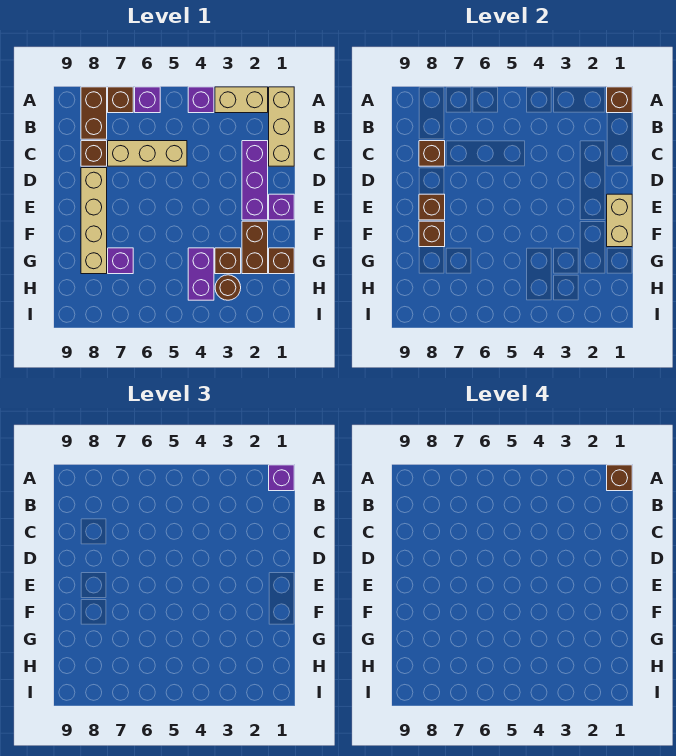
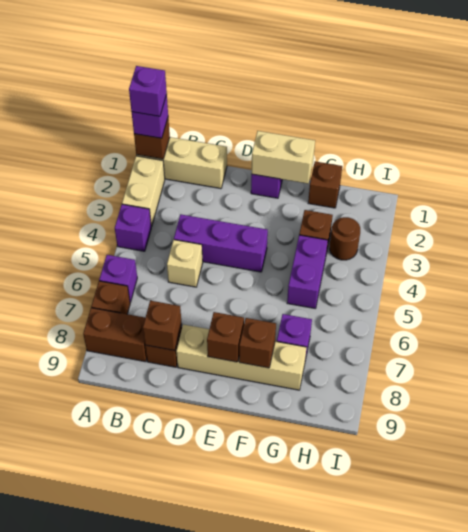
brown 1x1 brick [607,465,632,491] -> purple 1x1 brick [129,66,167,116]
purple 1x3 brick [242,141,268,220] -> purple 1x3 brick moved to [174,214,268,272]
tan 1x3 brick [108,141,187,166] -> tan 1x1 brick [167,240,203,287]
brown 1x2 brick [242,221,268,274] -> none
purple 1x2 brick [188,248,214,300] -> purple 1x2 brick turned to [287,235,328,308]

